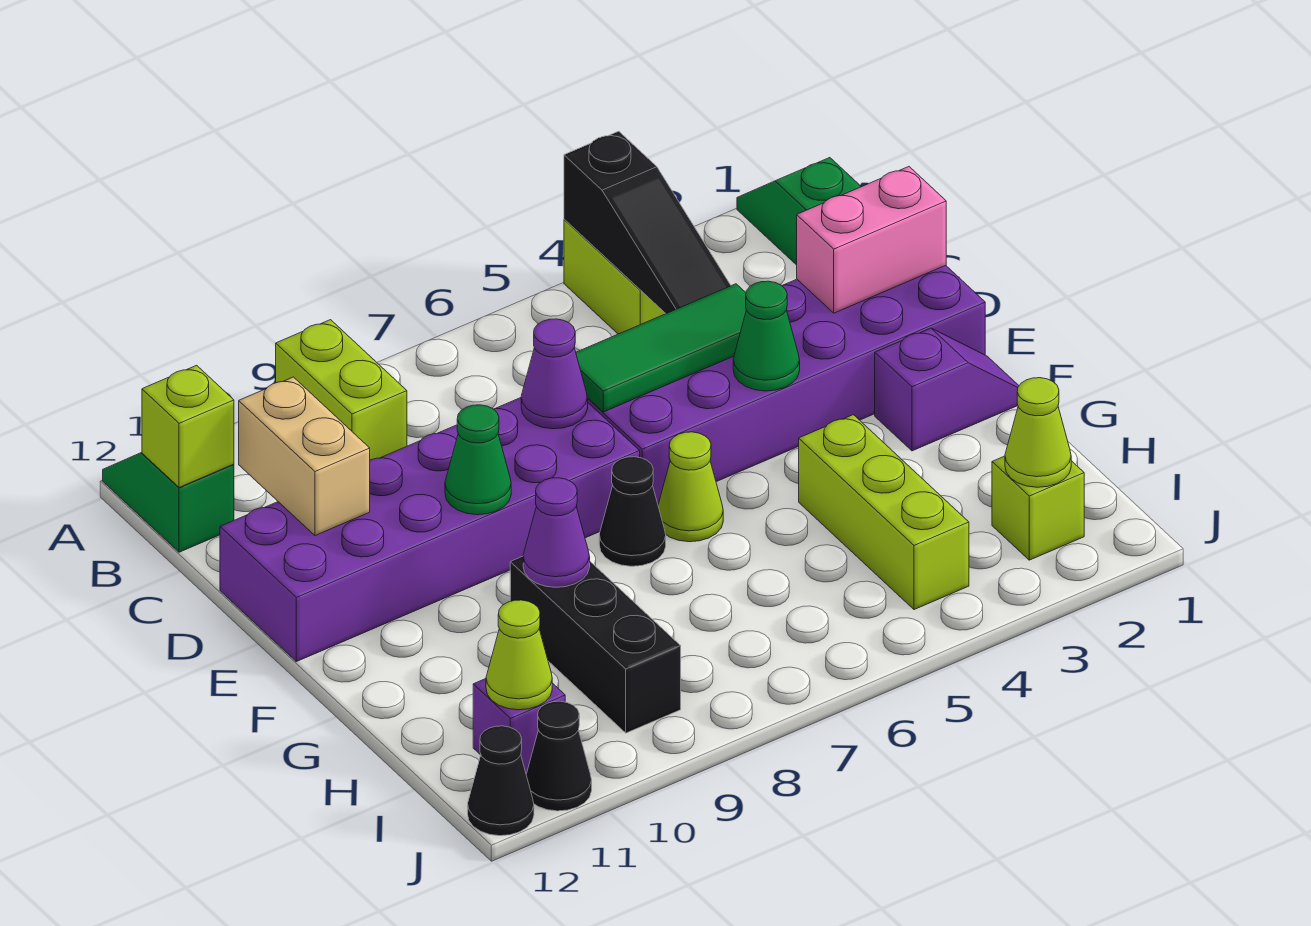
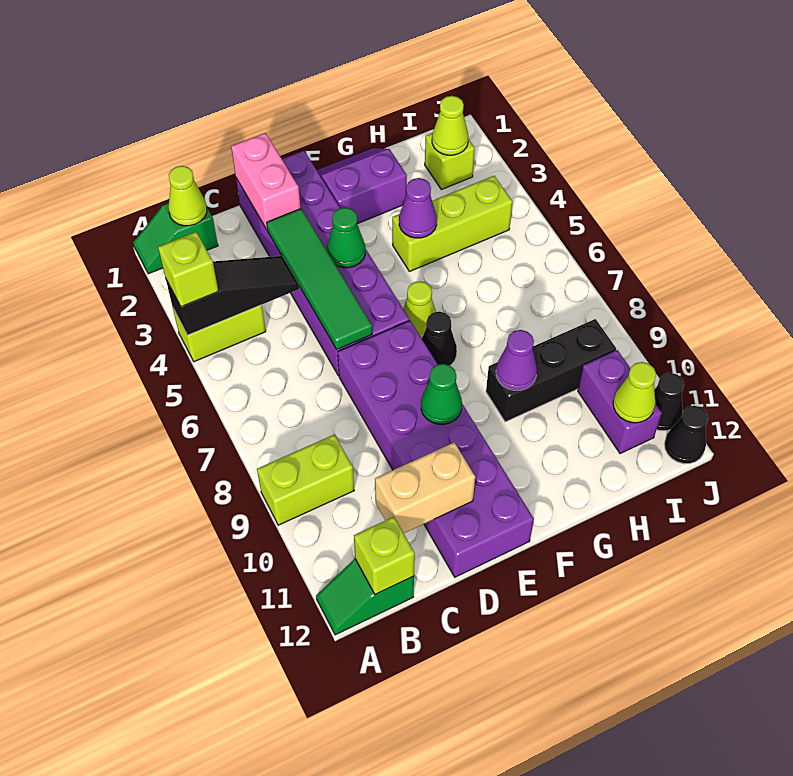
none -> lime 1x1 brick [158,232,218,307]
none -> lime 1x1 cone [168,166,207,226]
green 1x3 tile [576,284,746,412] -> green 1x4 tile [267,209,372,349]
purple 1x1 cone [521,319,588,429] -> purple 1x1 cone moved to [399,178,437,238]
purple 1x2 slope [875,328,1019,451] -> purple 2x2 slope [317,148,407,224]
purple 1x1 brick [473,679,565,774] -> purple 1x2 brick [578,350,662,454]

